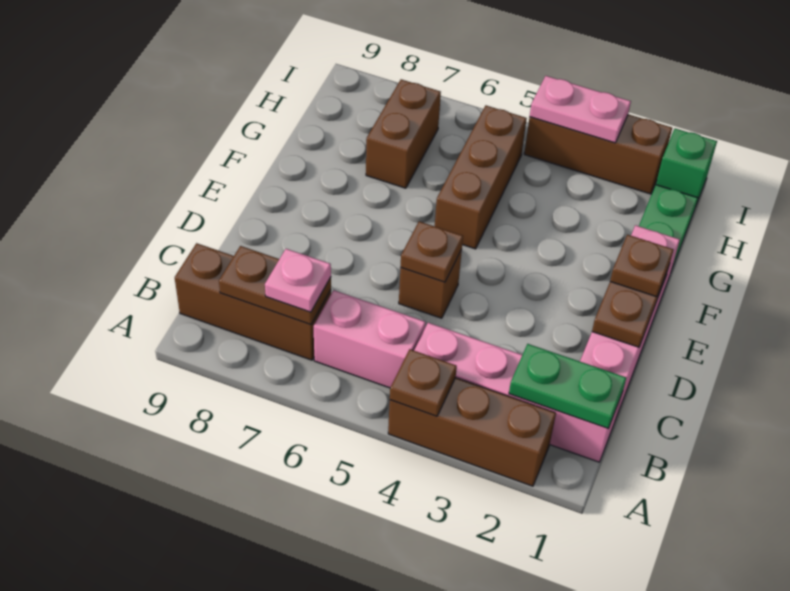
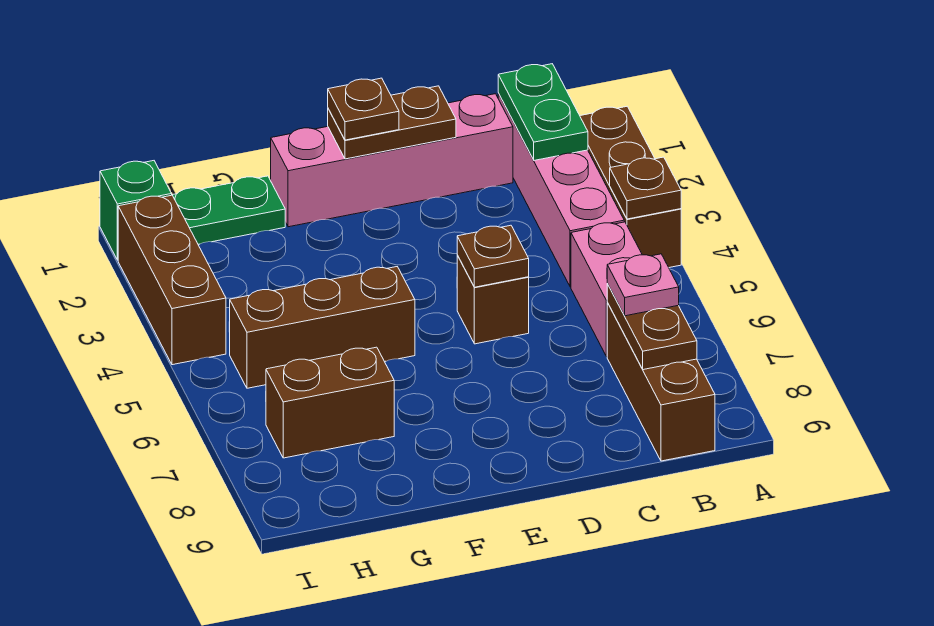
pink 1x2 plate [530,76,631,143] -> none

